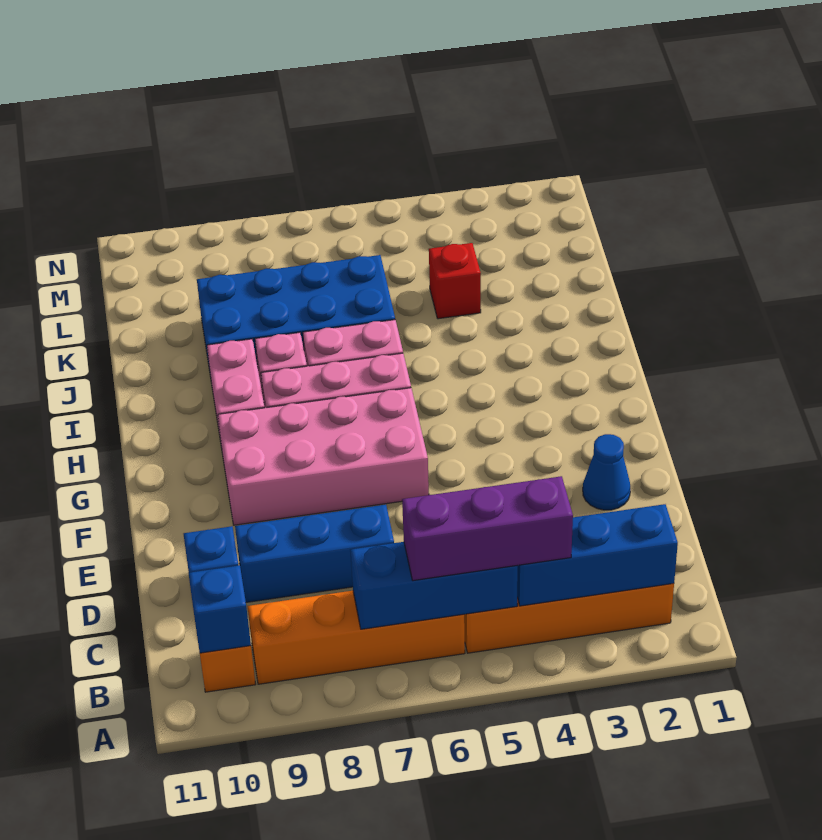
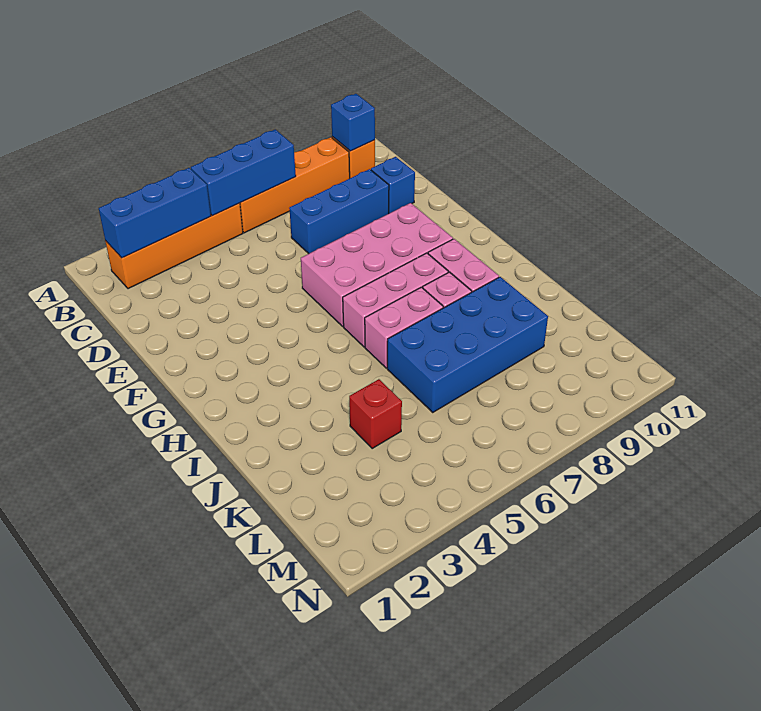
purple 1x3 brick [402,476,573,581] -> none
blue 1x1 cone [583,434,630,510] -> none

